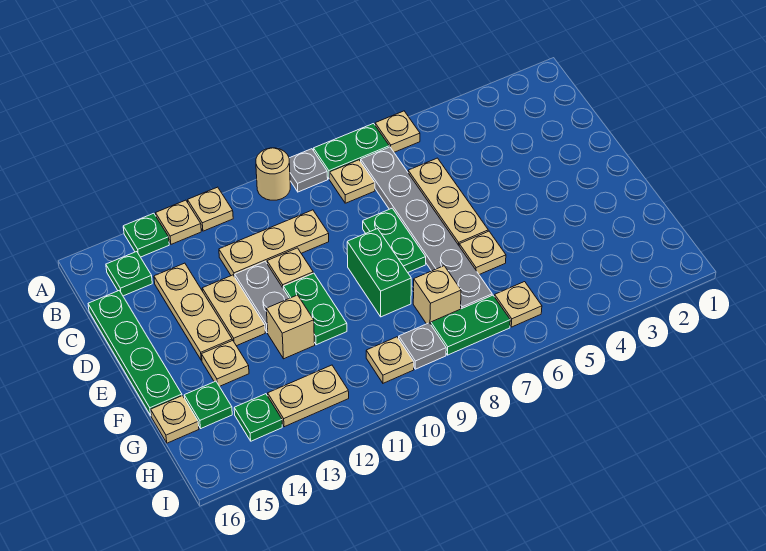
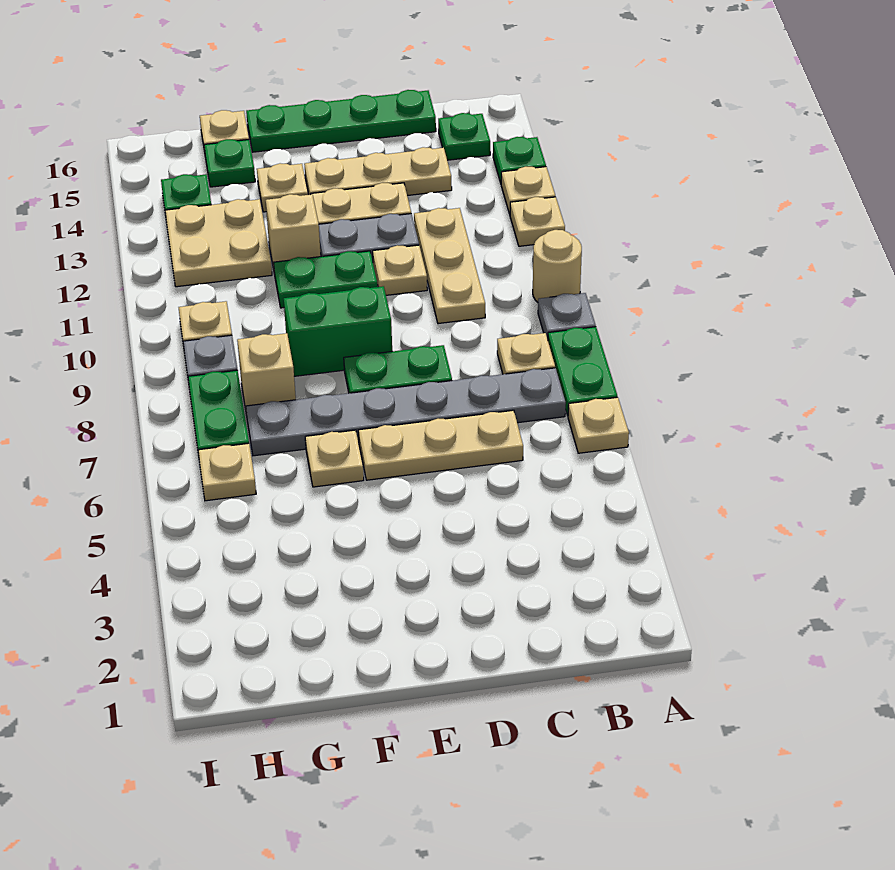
tan 1x2 plate [268,365,349,427] -> tan 2x2 plate [165,199,272,287]

